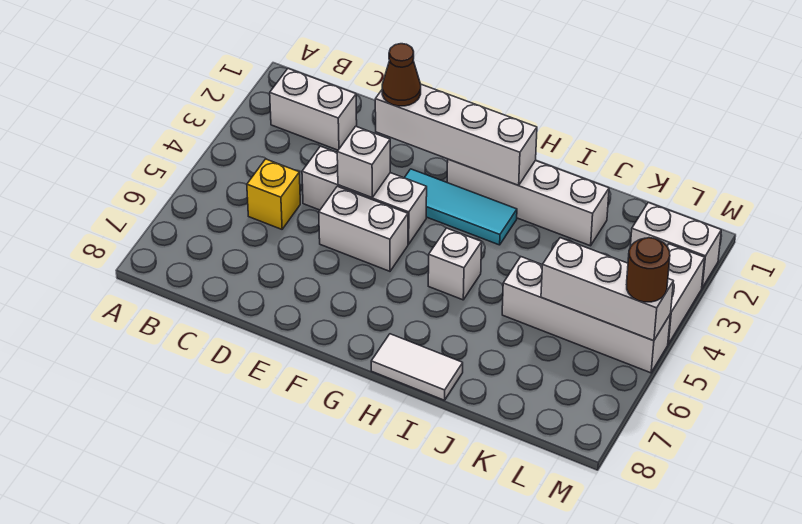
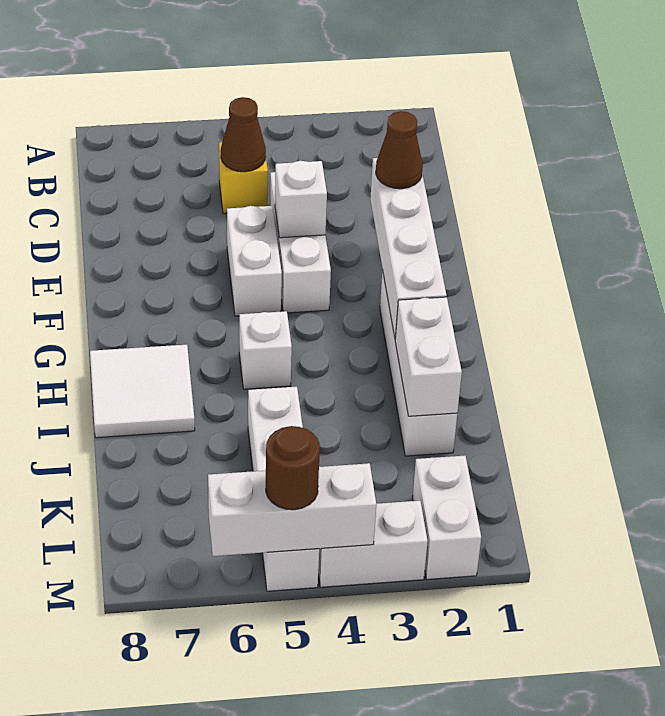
white 1x2 brick [270,69,357,150] -> white 1x2 brick moved to [395,297,462,416]
none -> brown 1x1 cone [221,97,266,172]
cyan 1x3 tile [404,169,517,245] -> none
white 1x2 tile [371,334,463,400] -> white 2x2 tile [90,345,195,438]
white 1x3 brick [541,238,673,341] -> white 1x3 brick turned to [208,463,376,556]

